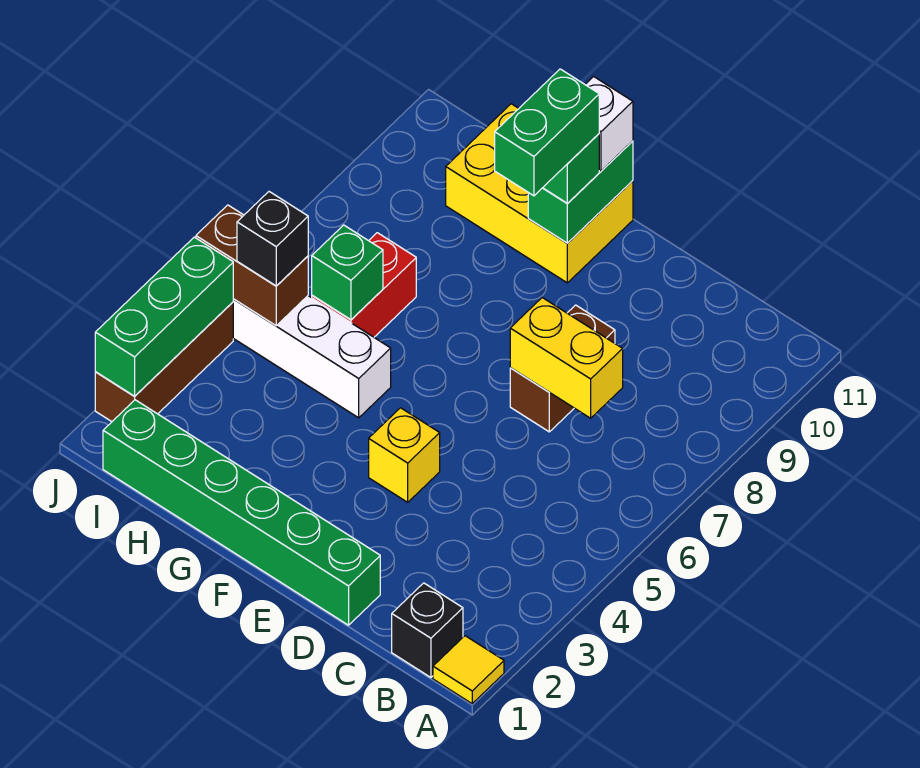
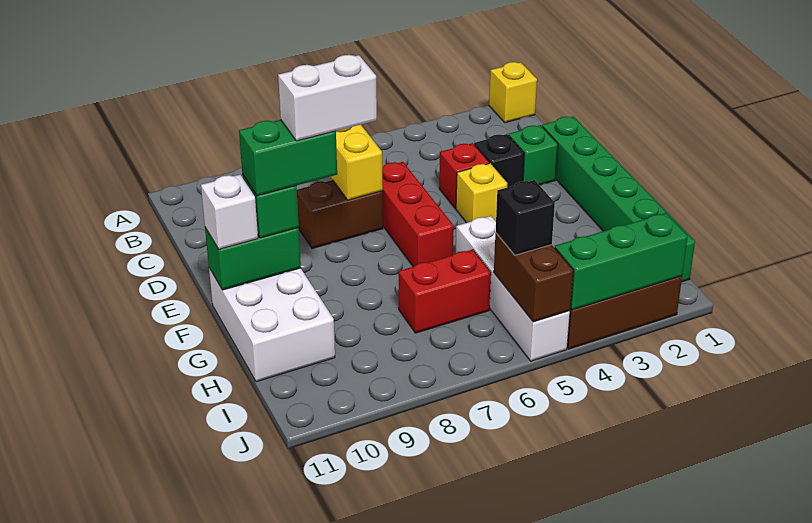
yellow 1x1 tile [433,636,504,704] -> yellow 1x1 brick [489,62,537,123]
black 1x1 brick [392,583,463,677] -> black 1x1 brick moved to [474,134,524,187]
none -> red 1x1 brick [439,143,489,208]
none -> red 1x3 brick [382,162,454,267]
none -> white 1x2 brick [278,55,377,141]
yellow 2x3 brick [446,104,633,283] -> white 2x3 brick [209,268,335,382]
green 1x1 brick [312,225,383,320] -> green 1x1 brick moved to [508,125,558,185]

